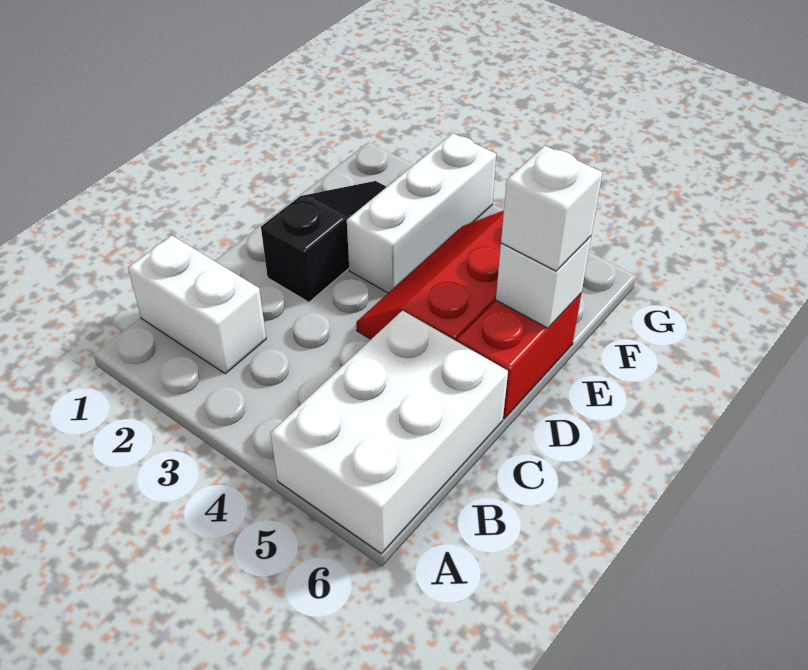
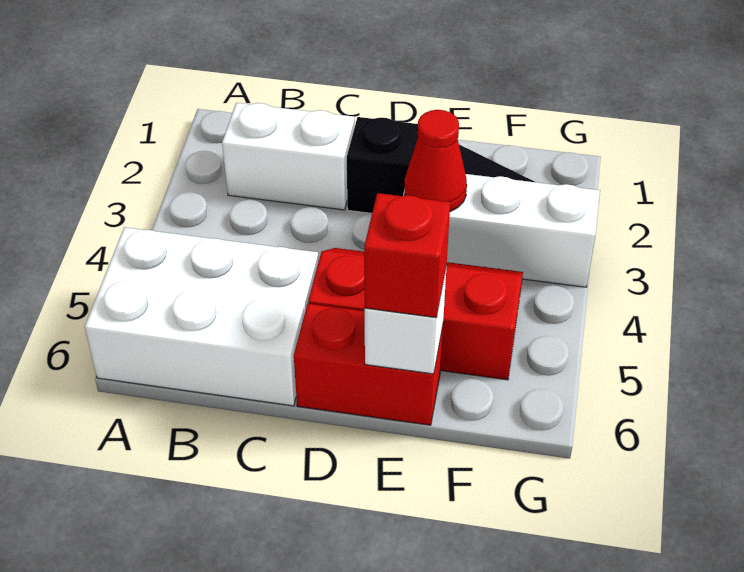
white 1x2 brick [128,235,266,374] -> white 1x2 brick turned to [222,103,355,210]
none -> red 1x1 cone [405,110,467,212]
white 1x1 brick [501,146,603,271] -> red 1x1 brick [364,193,450,318]

